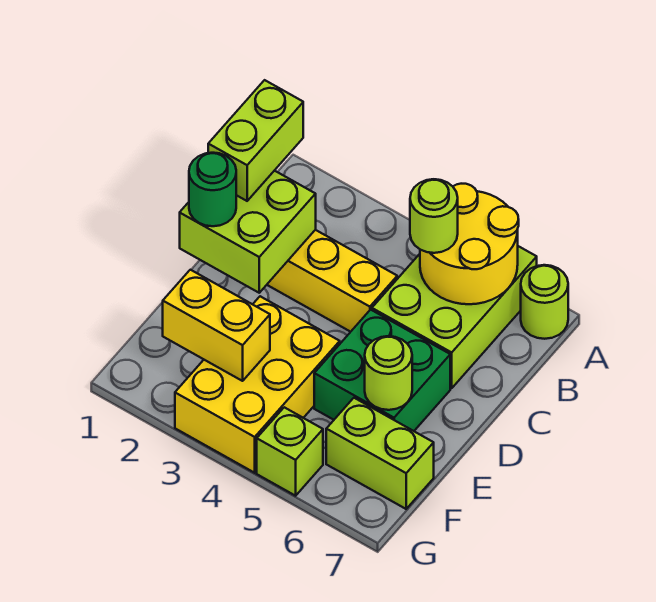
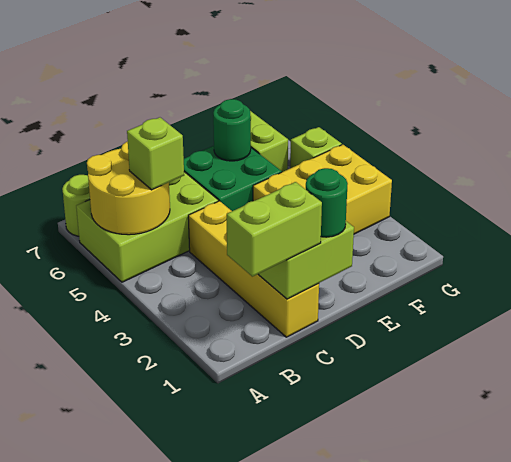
lime 1x1 round brick [410,179,458,253] -> lime 1x1 brick [127,117,184,190]
lime 1x1 round brick [365,336,412,410] -> green 1x1 round brick [213,99,251,161]
yellow 1x2 brick [163,270,270,381] -> none

